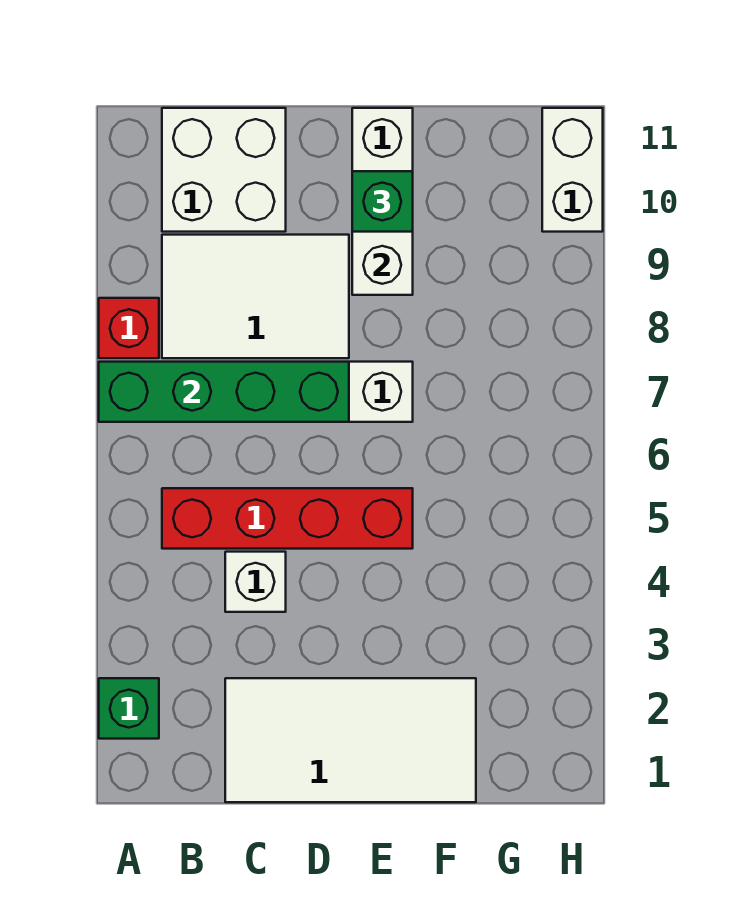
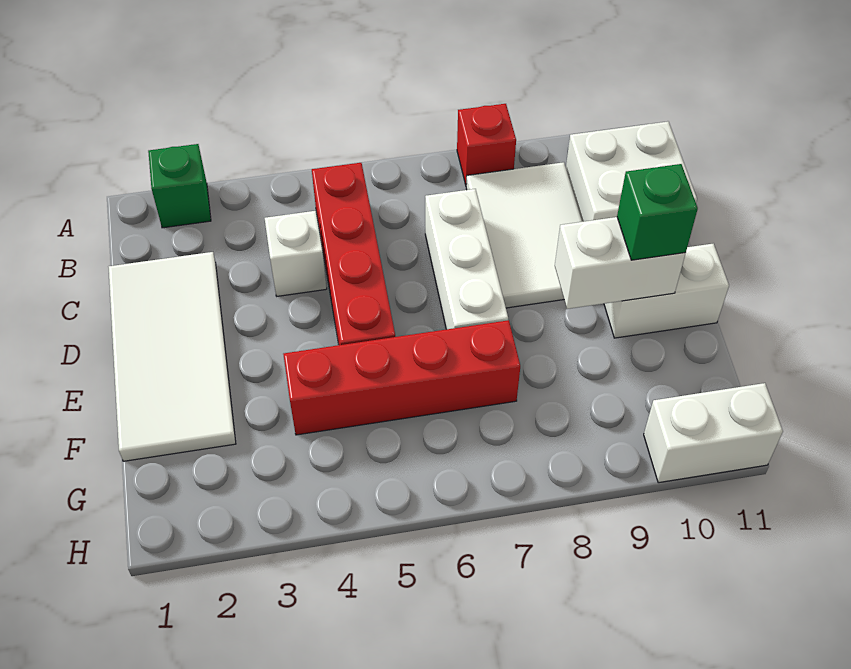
green 1x4 brick [99,362,349,422] -> none
none -> red 1x4 brick [283,320,520,435]

